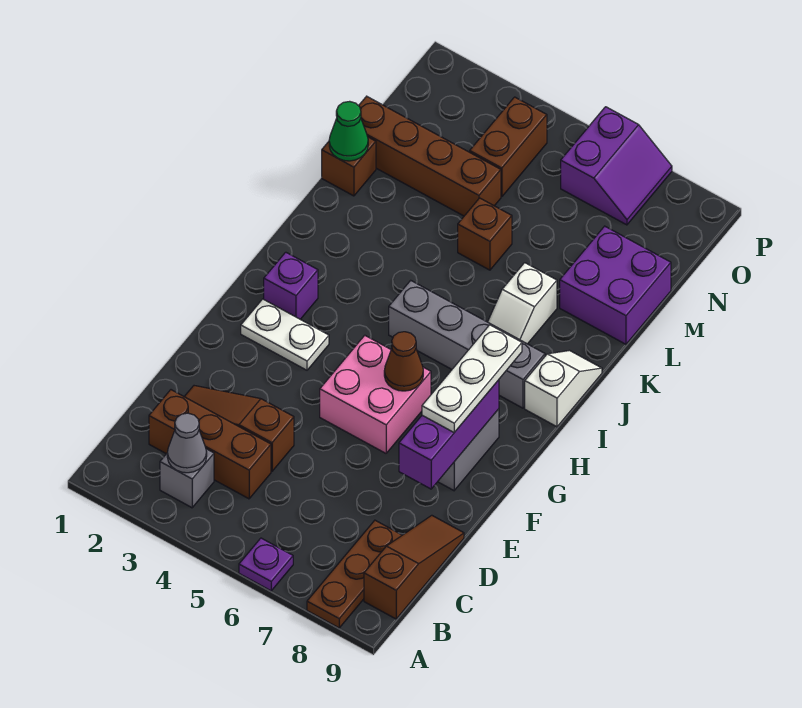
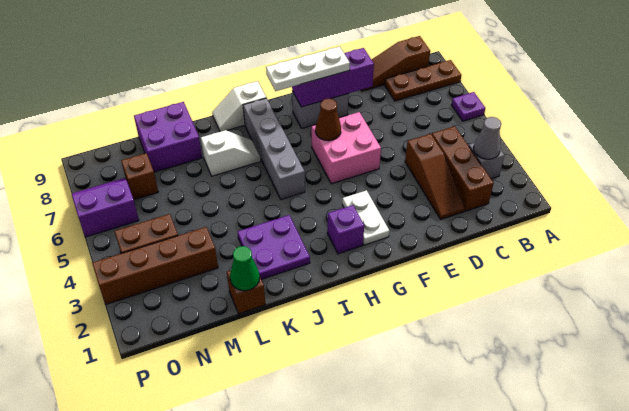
none -> purple 2x2 plate [238,215,310,279]
brown 1x1 brick [458,198,512,270] -> brown 1x1 brick moved to [121,153,158,200]
brown 1x4 brick [359,96,501,216] -> brown 1x4 brick turned to [92,227,218,304]

